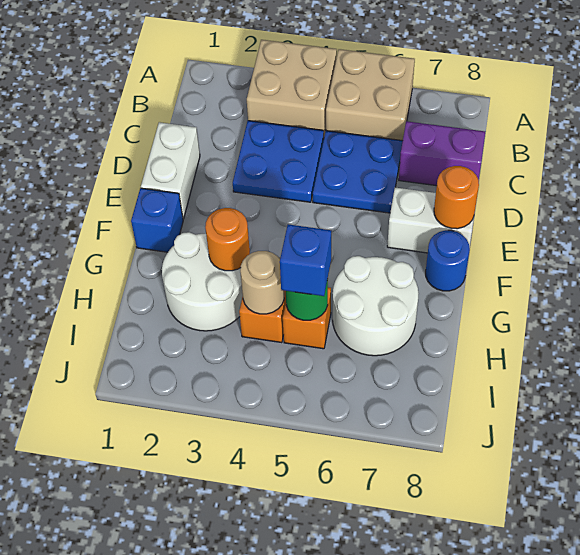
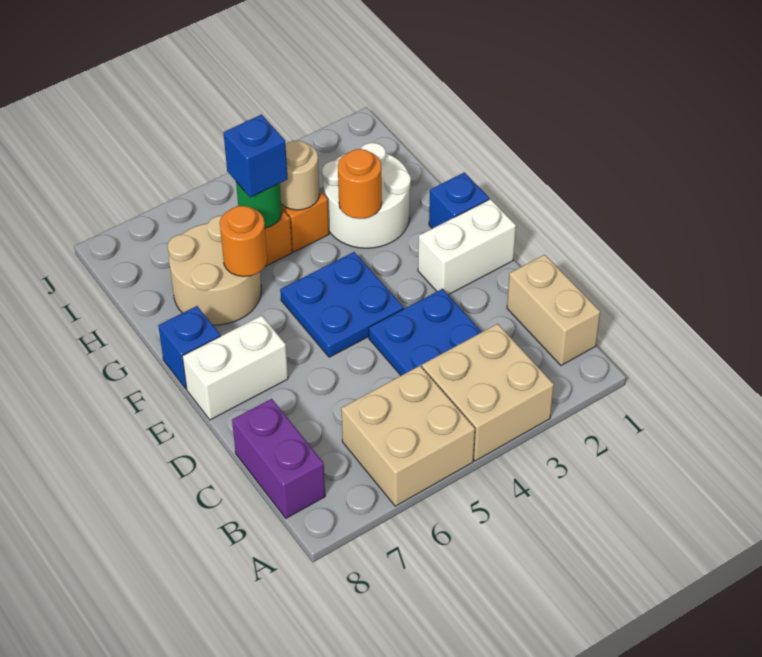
none -> tan 1x2 brick [507,255,600,365]
blue 2x2 plate [313,131,403,213] -> blue 2x2 plate moved to [280,252,404,357]
purple 1x2 brick [399,121,485,186] -> purple 1x2 brick turned to [232,399,325,518]
white 1x2 brick [141,122,200,219] -> white 1x2 brick turned to [418,199,516,295]
orange 1x1 round brick [434,166,479,229] -> orange 1x1 round brick moved to [220,206,267,276]
blue 1x1 round brick [426,230,469,291] -> blue 1x1 brick [158,306,220,389]
white 2x2 round brick [333,256,419,356] -> tan 2x2 round brick [168,216,261,325]

